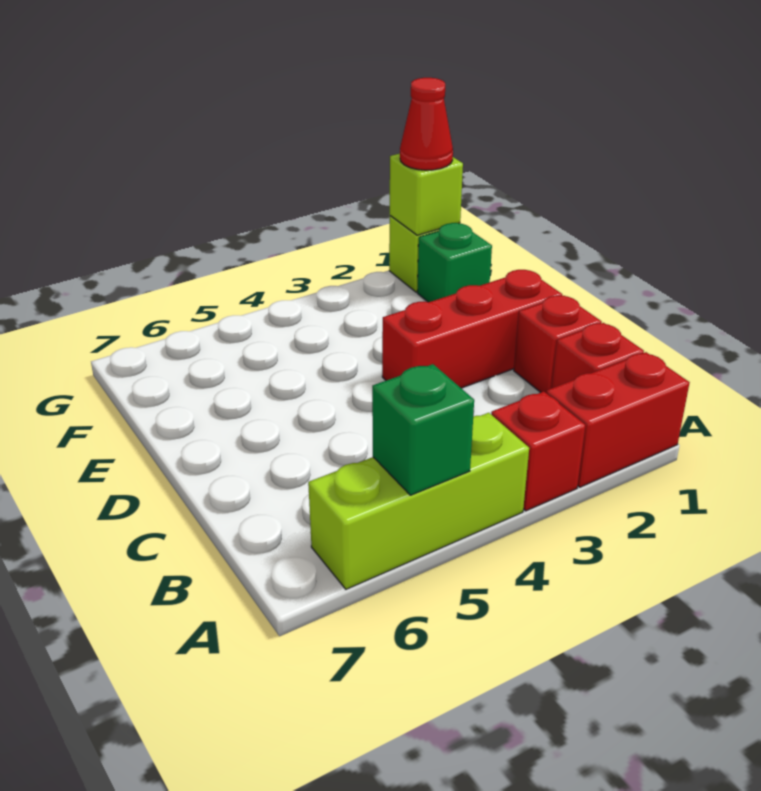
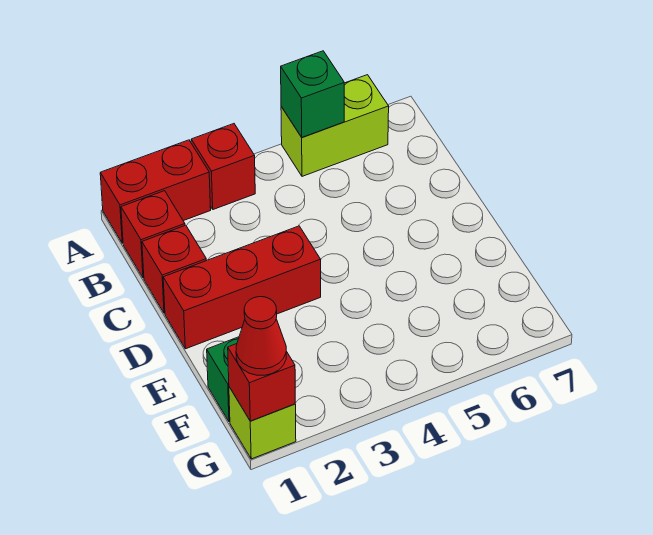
lime 1x3 brick [308,413,529,589] -> lime 1x2 brick [281,75,389,176]
lime 1x1 brick [390,154,463,235] -> red 1x1 brick [228,344,295,421]

